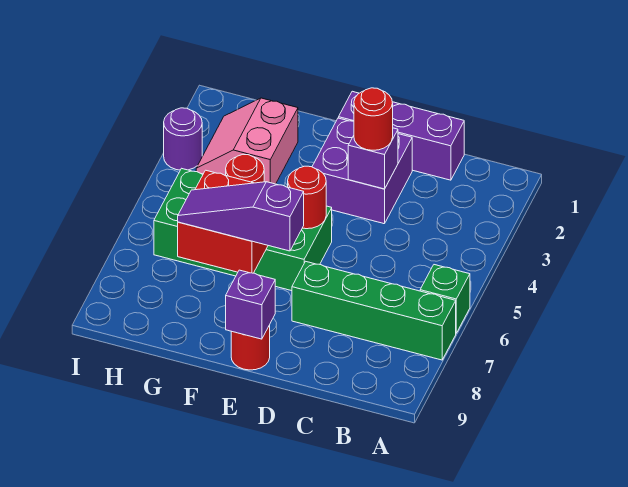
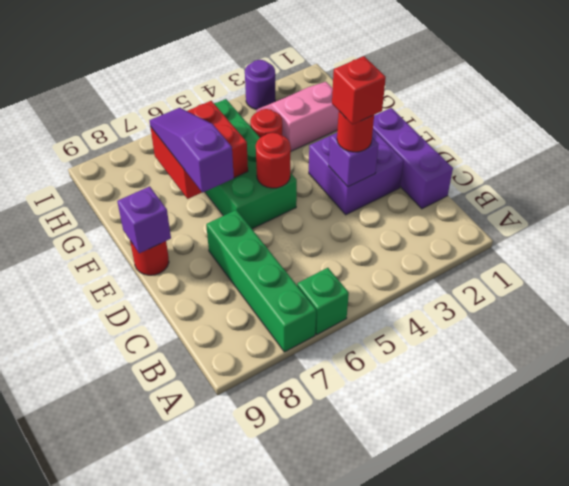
none -> red 1x1 brick [332,56,386,125]

